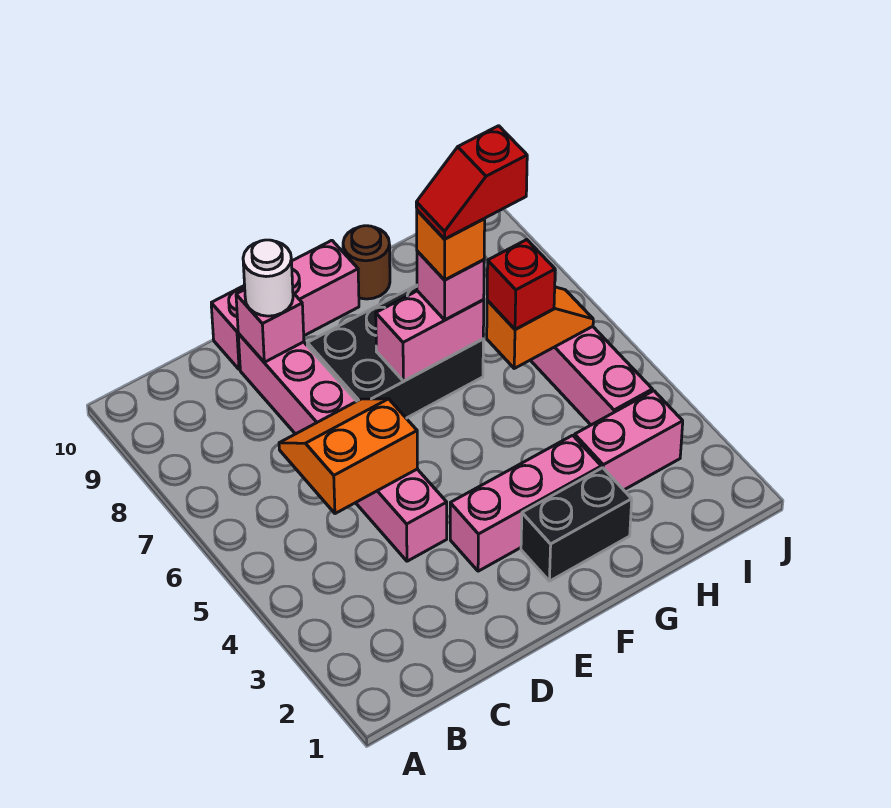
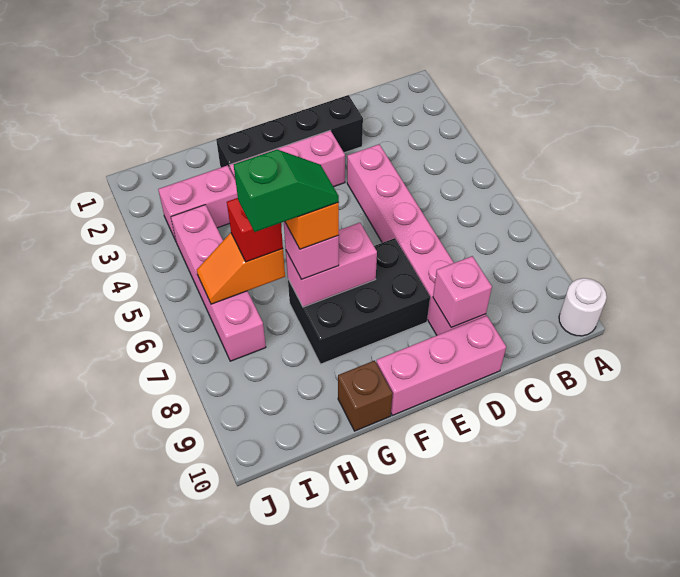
orange 2x2 slope [279,399,418,514] -> none
white 1x1 round brick [243,240,293,316] -> white 1x1 round brick moved to [559,278,607,336]
black 1x2 brick [521,468,632,581] -> black 1x4 brick [216,95,363,169]
red 1x2 slope [416,126,527,239] -> green 1x2 slope [234,150,339,232]
brown 1x1 round brick [343,226,390,299] -> brown 1x1 brick [338,360,393,431]

